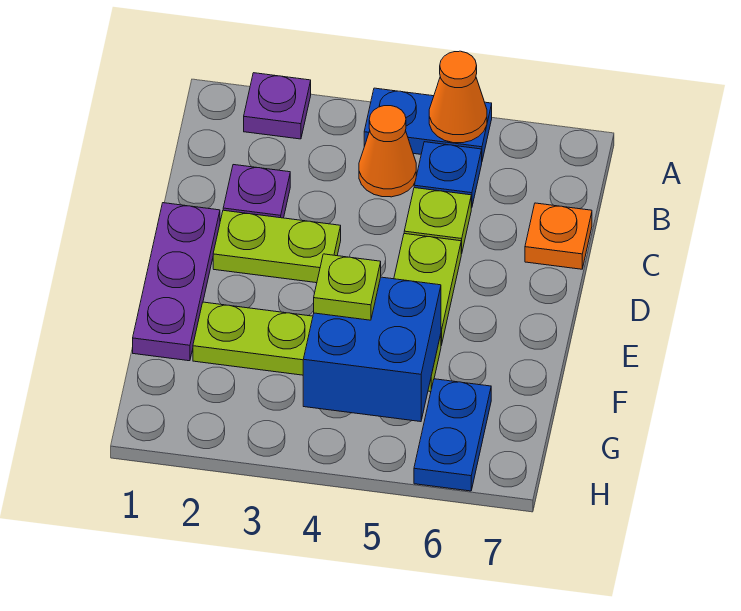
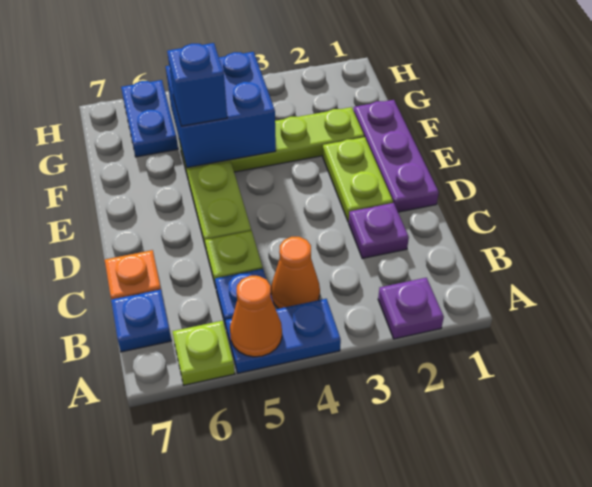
none -> blue 1x1 plate [111,290,171,352]
lime 1x2 plate [213,210,341,283] -> lime 1x2 plate turned to [323,137,393,222]
lime 1x1 plate [314,254,381,320] -> lime 1x1 plate moved to [172,321,235,385]
none -> blue 1x1 brick [167,43,227,126]

